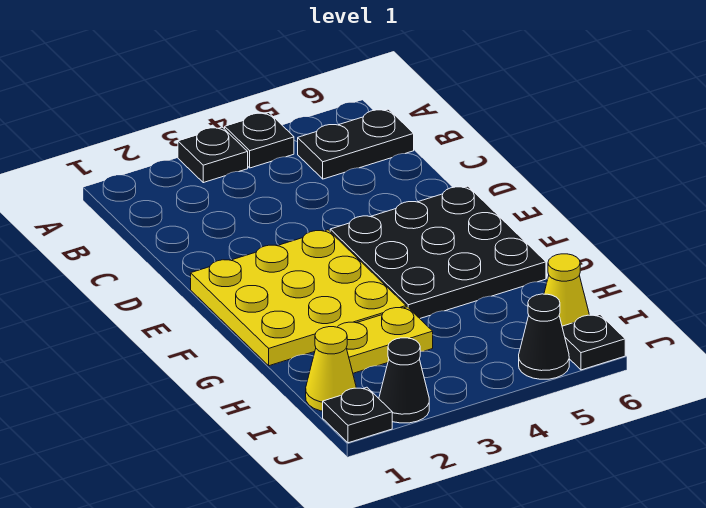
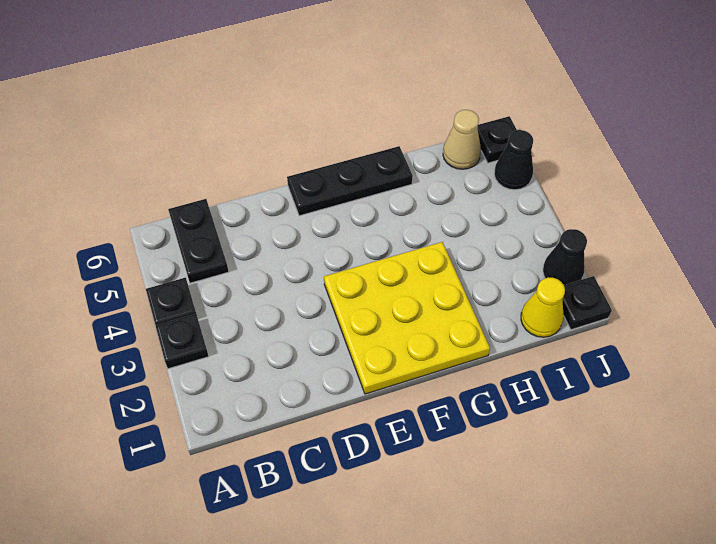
black 3x3 plate [330,186,546,318] -> black 1x3 plate [287,146,413,216]
yellow 1x2 plate [338,307,433,373] -> none
yellow 1x1 cone [544,254,589,326] -> tan 1x1 cone [443,110,481,169]

